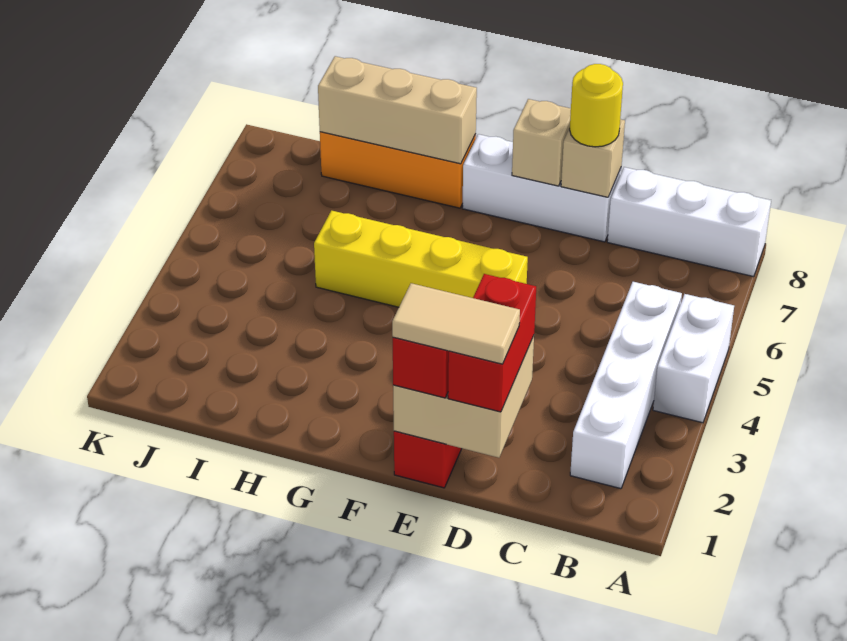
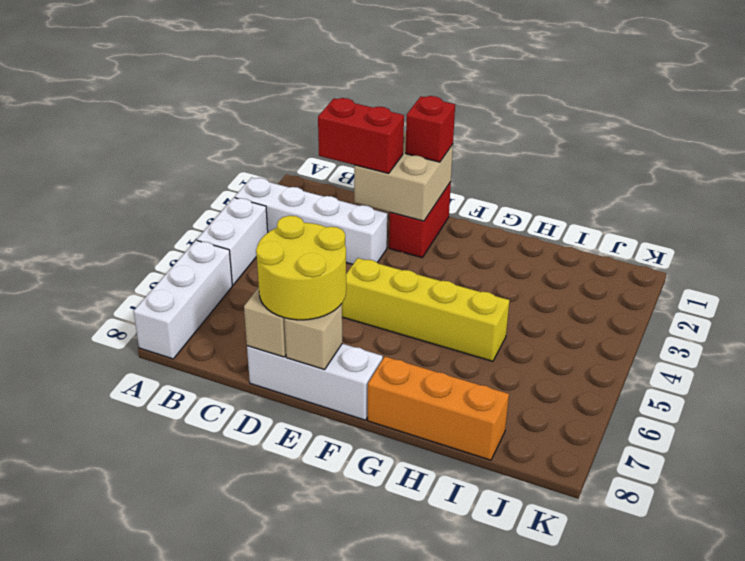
white 1x3 brick [607,167,771,277] -> white 1x3 brick turned to [134,240,232,359]
white 1x4 brick [570,282,682,489] -> white 1x4 brick turned to [235,177,387,265]
red 1x2 brick [448,274,536,412] -> red 1x2 brick turned to [318,98,404,173]
tan 1x2 tile [392,283,520,364] -> none
yellow 1x1 round brick [570,64,623,147] -> yellow 2x2 round brick [256,216,346,320]
tan 1x3 brick [318,56,477,164] -> none

